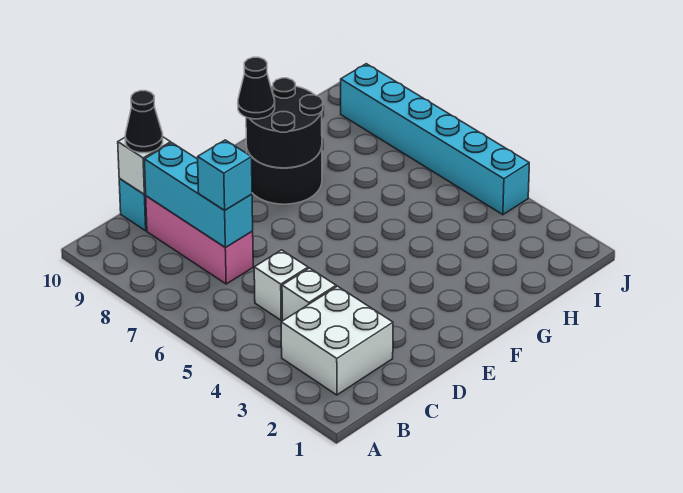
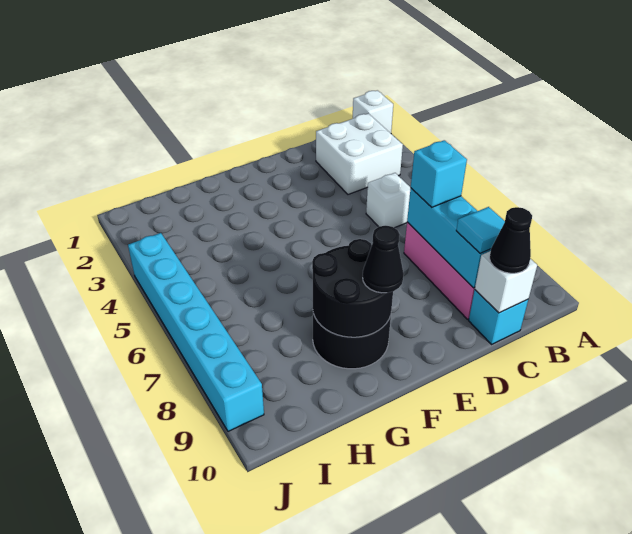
white 1x1 brick [282,268,336,321] -> white 1x1 brick moved to [353,90,393,133]
none -> cyan 1x1 tile [456,207,505,253]

